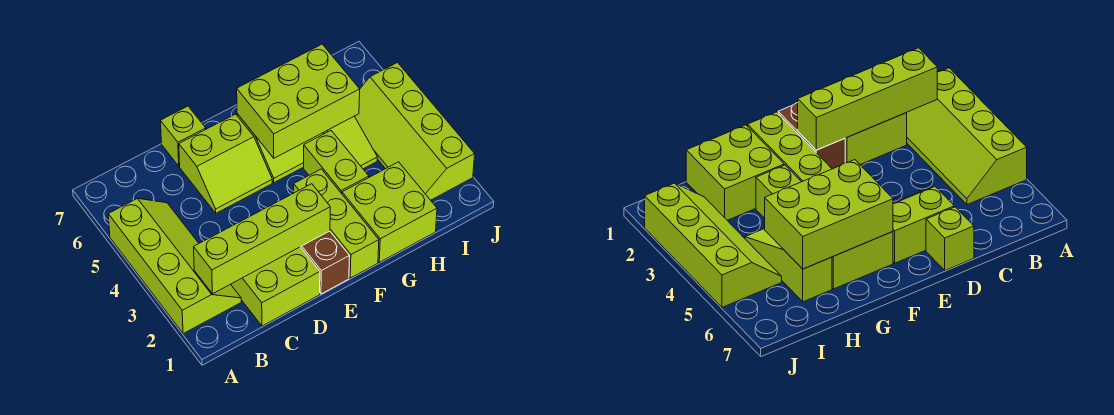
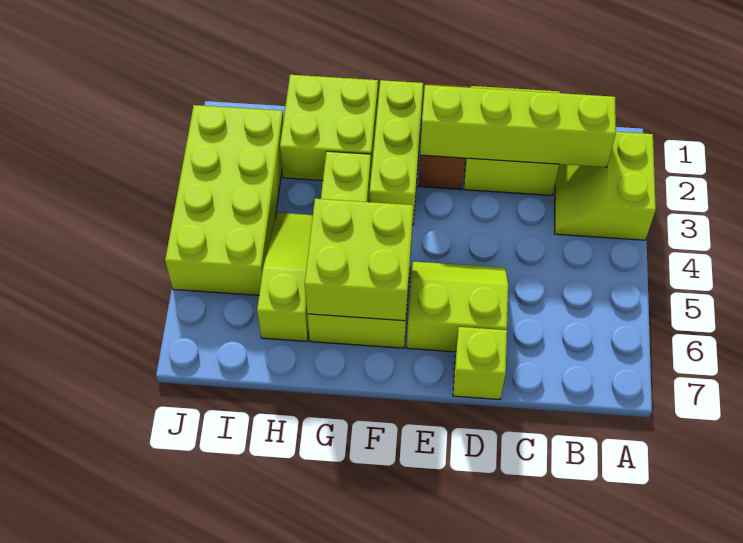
lime 2x4 slope [108,199,241,334] -> lime 2x2 slope [554,132,656,240]
lime 2x3 brick [237,44,360,158] -> lime 2x2 brick [305,199,413,321]
lime 2x4 slope [355,63,475,200] -> lime 2x4 brick [165,105,284,295]

